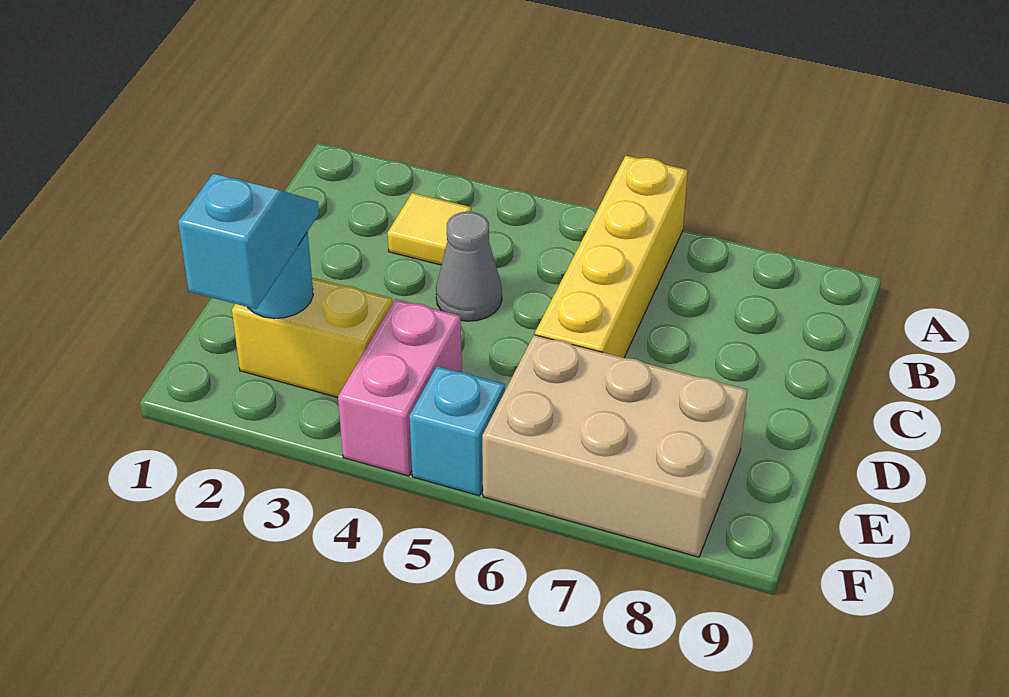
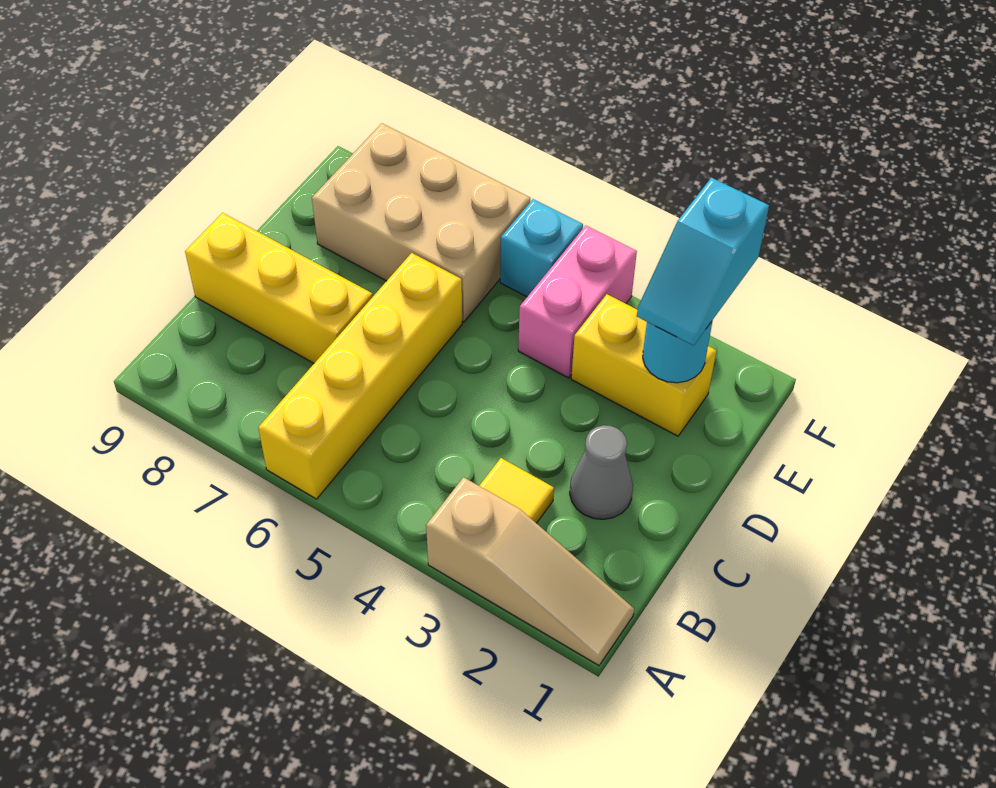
none -> tan 1x3 slope [426,477,634,665]
grey 1x1 cone [436,212,502,321] -> grey 1x1 cone moved to [570,425,633,519]
none -> yellow 1x3 brick [185,213,373,363]

